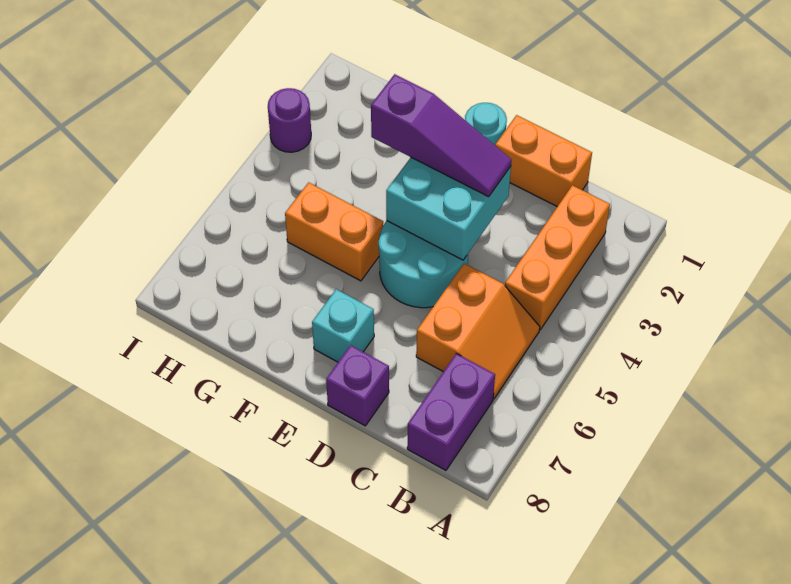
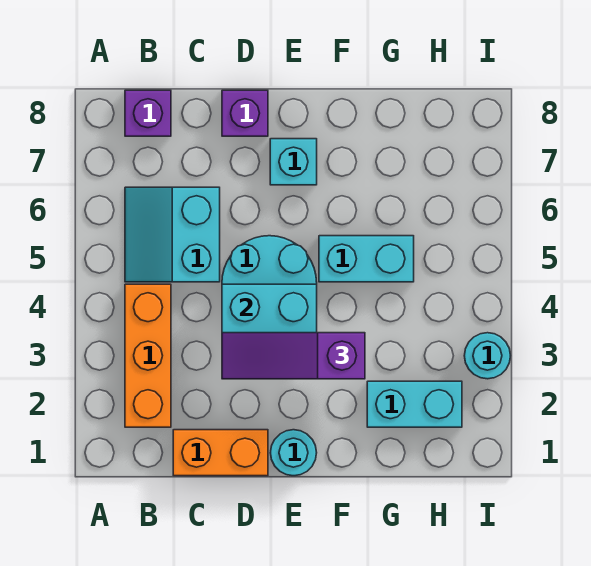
orange 2x2 slope [416,264,540,399] -> cyan 2x2 slope [125,187,220,282]
purple 1x2 brick [407,353,495,470] -> purple 1x1 brick [125,90,171,136]
orange 1x2 brick [285,182,383,281] -> cyan 1x2 brick [319,236,414,282]
none -> cyan 1x2 brick [367,381,462,427]
purple 1x1 round brick [268,88,311,152] -> cyan 1x1 round brick [464,333,511,379]

